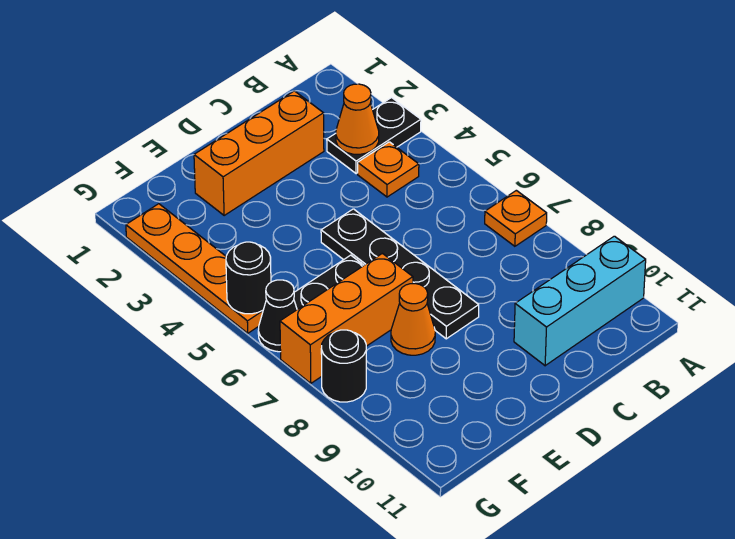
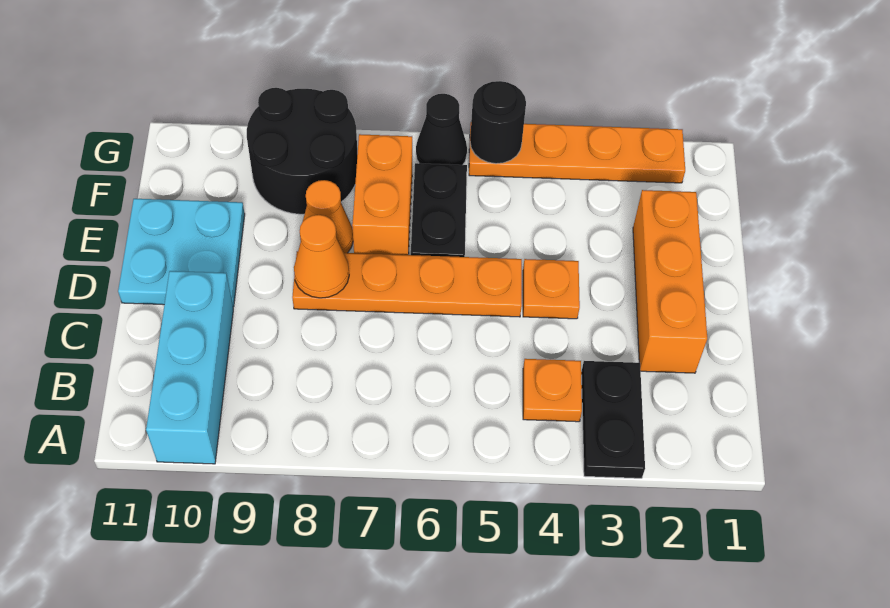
orange 1x1 plate [485,190,547,246] -> orange 1x1 plate moved to [523,259,580,319]
orange 1x1 cone [336,84,379,154] -> orange 1x1 cone moved to [294,215,349,298]
black 1x4 plate [321,209,479,339] -> orange 1x4 plate [292,251,522,317]
none -> cyan 2x2 plate [118,199,245,307]
orange 1x3 brick [280,253,413,383] -> orange 1x2 brick [352,134,412,255]
black 1x1 round brick [321,330,366,402] -> black 2x2 round brick [247,88,358,214]

